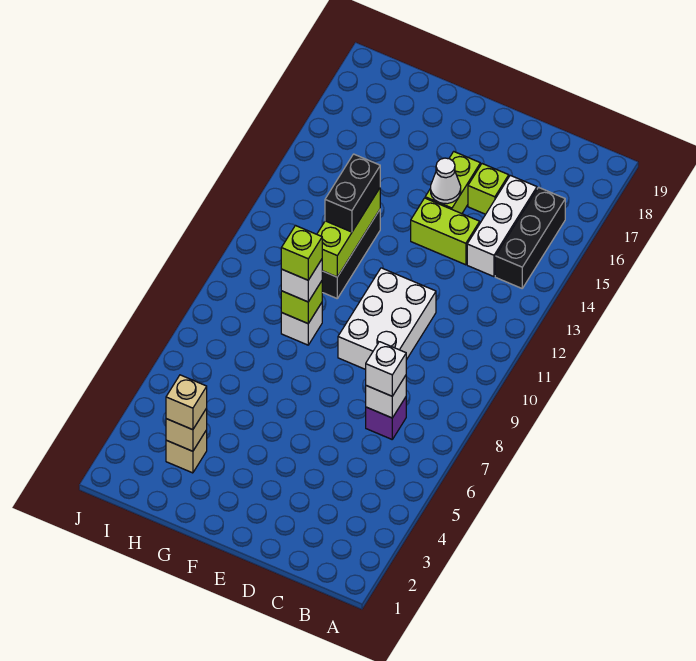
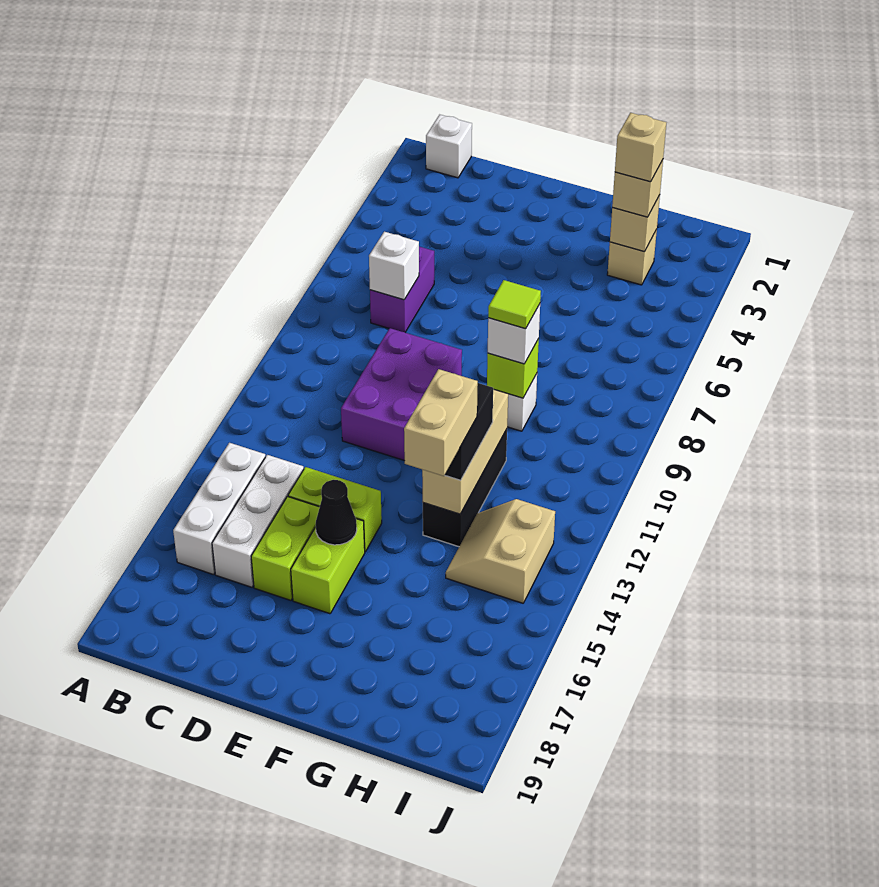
black 1x3 brick [495,187,565,288] -> white 1x3 brick [173,443,265,575]
purple 1x1 brick [366,397,406,439] -> purple 1x2 brick [370,247,434,332]
white 1x1 brick [366,342,406,396] -> white 1x1 brick moved to [426,115,472,178]
white 2x3 brick [338,268,436,370] -> purple 2x3 brick [341,328,462,461]
lime 1x1 brick [468,164,509,214] -> lime 1x2 brick [251,497,320,600]
white 1x1 cone [431,158,461,204] -> black 1x1 cone [316,480,357,545]
lime 1x1 brick [281,226,322,280] -> lime 1x1 tile [488,280,541,329]
lime 1x3 brick [317,188,380,277] -> tan 1x3 brick [422,389,508,514]
none -> tan 1x2 brick [404,369,478,476]
none -> tan 1x1 brick [615,113,666,182]
none -> tan 2x2 slope [446,499,555,603]

